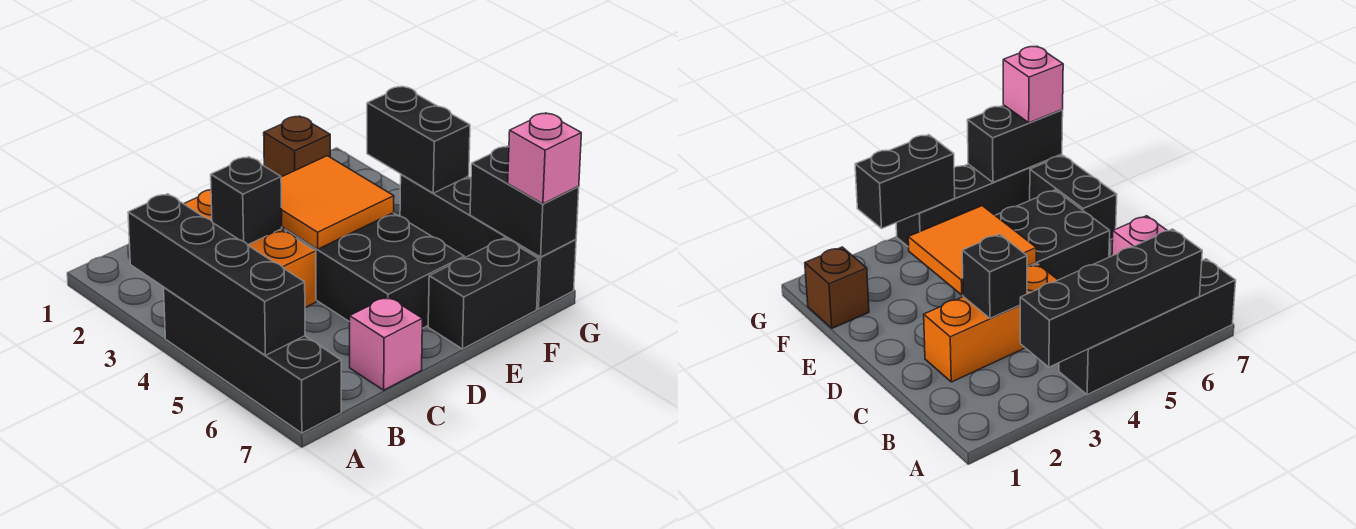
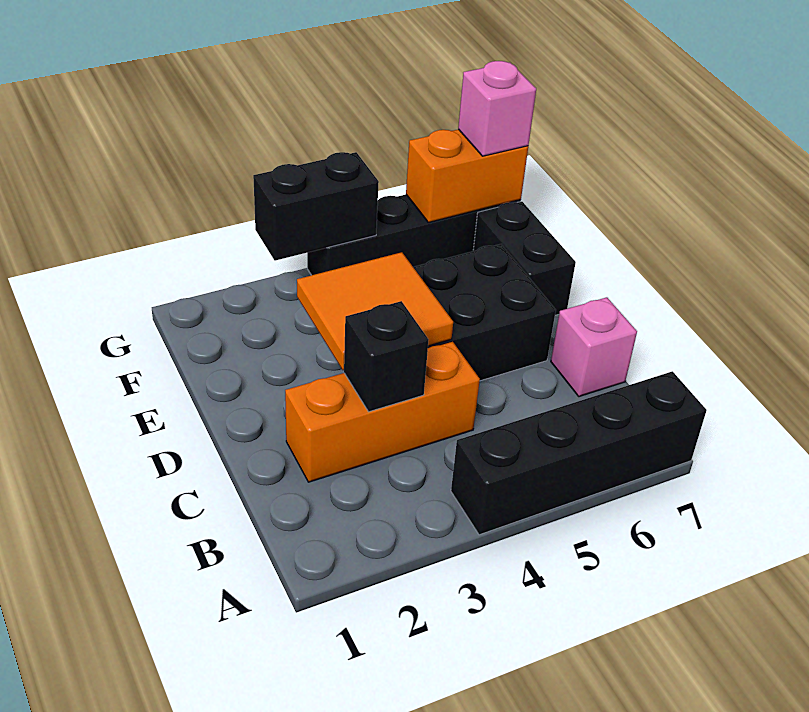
black 1x4 brick [128,194,305,355] -> none
brown 1x1 brick [264,116,330,177] -> none
black 1x2 brick [470,146,579,257] -> orange 1x2 brick [406,129,528,222]

